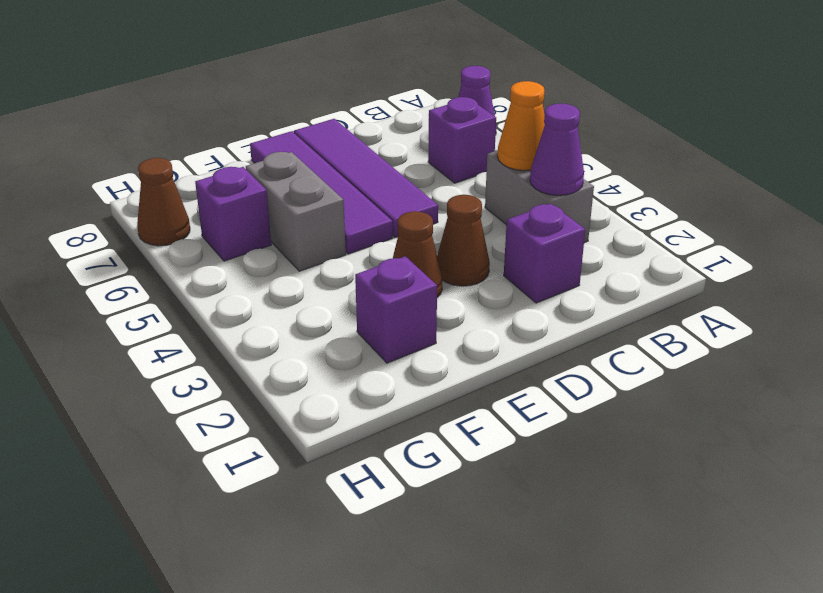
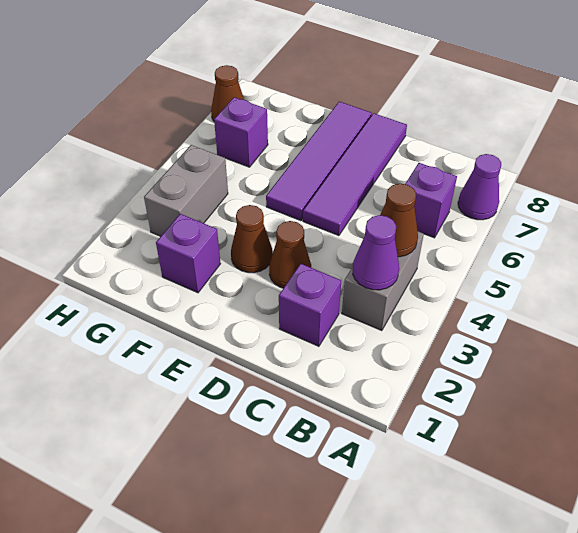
orange 1x1 cone [498,81,545,171] -> brown 1x1 cone [380,184,418,257]
grey 1x2 brick [246,152,346,271] -> grey 1x2 brick moved to [144,145,228,236]

